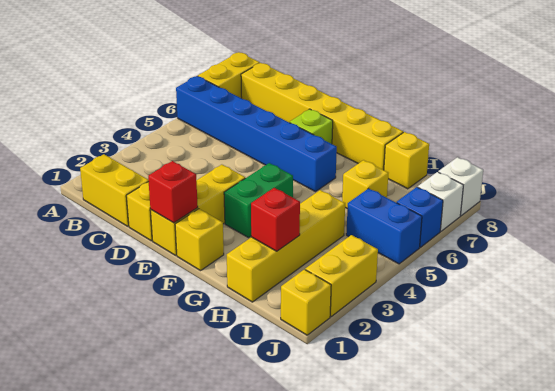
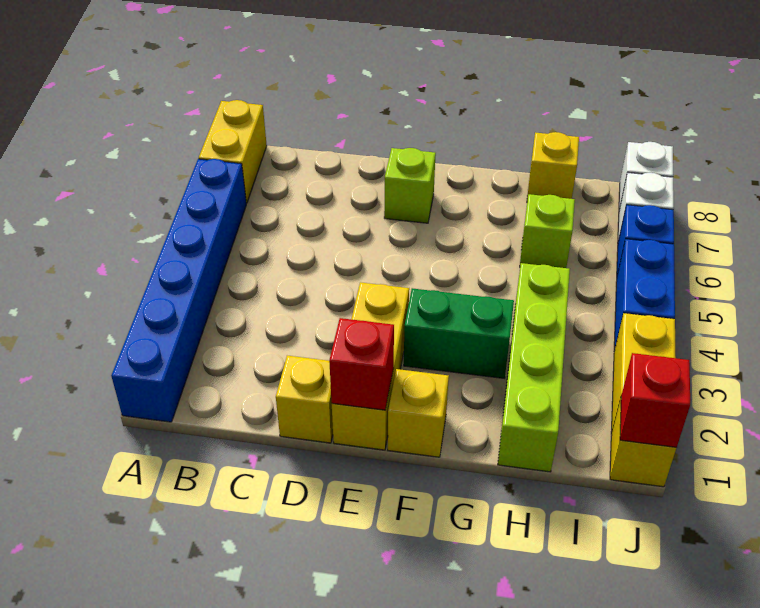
blue 1x6 brick [176,76,337,192] -> blue 1x6 brick turned to [111,159,246,422]
yellow 1x2 brick [80,154,149,226] -> none
yellow 1x6 brick [241,63,403,170] -> none
green 1x2 brick [224,163,293,238] -> green 1x2 brick turned to [404,288,514,378]
yellow 1x4 brick [227,190,345,302] -> lime 1x4 brick [498,263,570,472]
red 1x1 brick [251,188,300,251] -> red 1x1 brick moved to [620,353,690,447]
yellow 1x1 brick [342,160,388,208] -> lime 1x1 brick [520,194,575,268]
blue 1x2 brick [346,188,422,264] -> blue 1x2 brick turned to [614,239,675,352]

